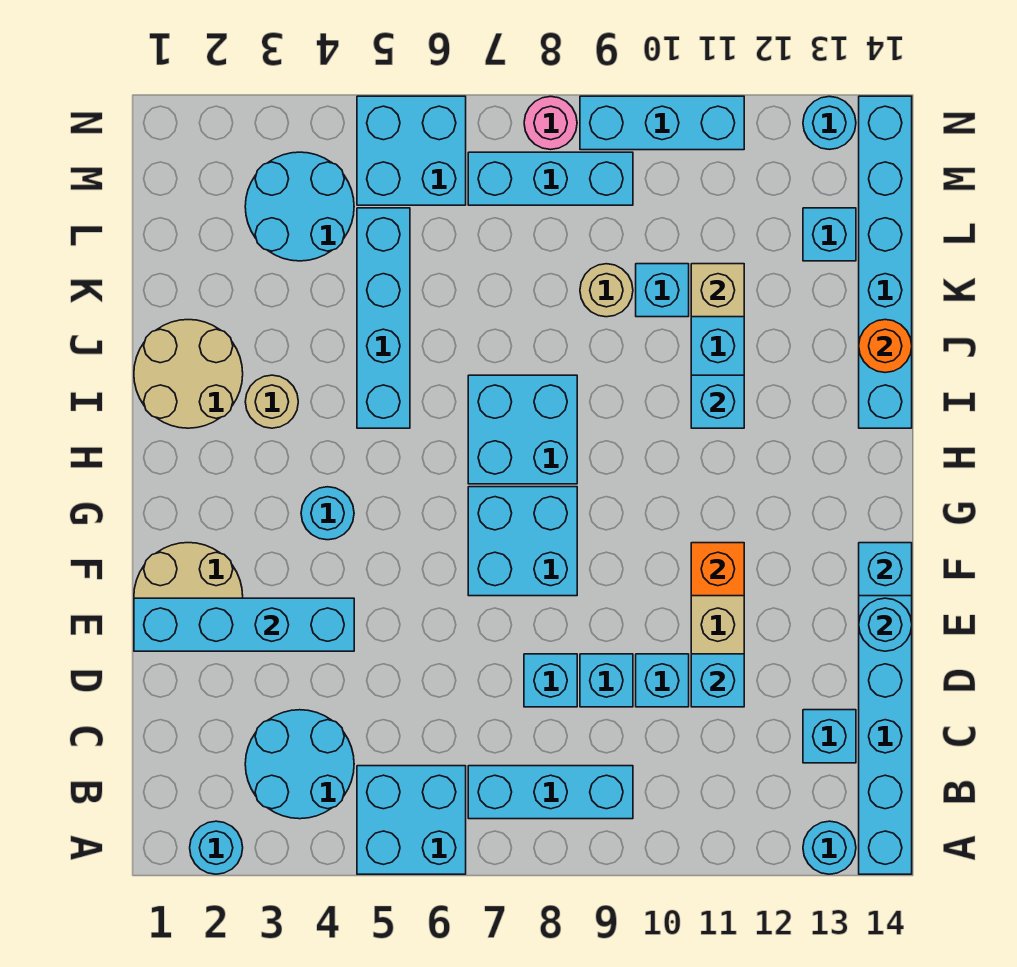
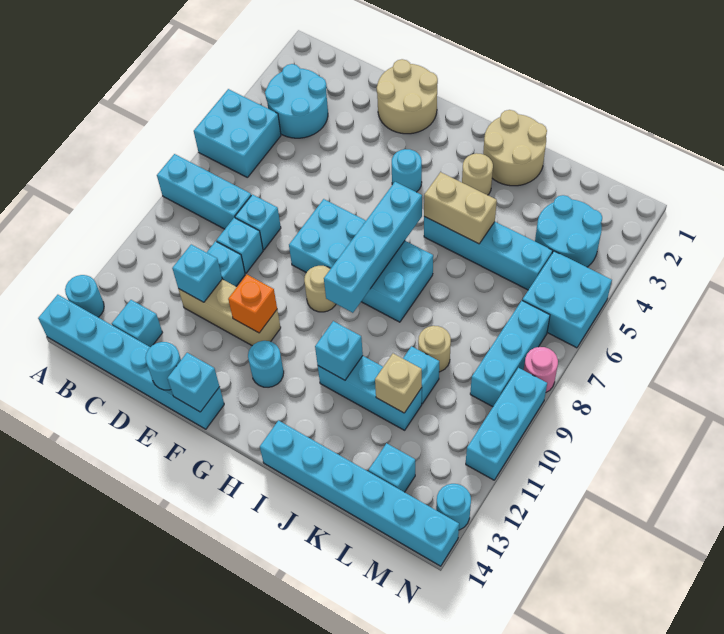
cyan 1x1 round brick [190,821,243,874] -> cyan 1x1 round brick moved to [248,341,284,387]
cyan 1x3 brick [468,766,633,819] -> cyan 1x3 brick turned to [157,154,251,229]
cyan 1x4 brick [134,598,354,651] -> cyan 1x4 brick moved to [324,182,422,313]
none -> tan 1x1 round brick [304,266,336,312]
none -> tan 1x2 brick [424,172,497,244]
orange 1x1 round brick [859,320,912,373] -> none

